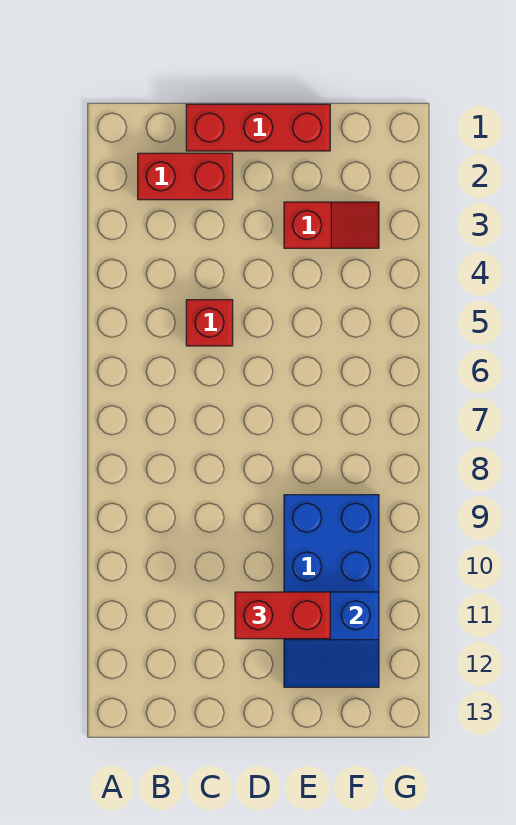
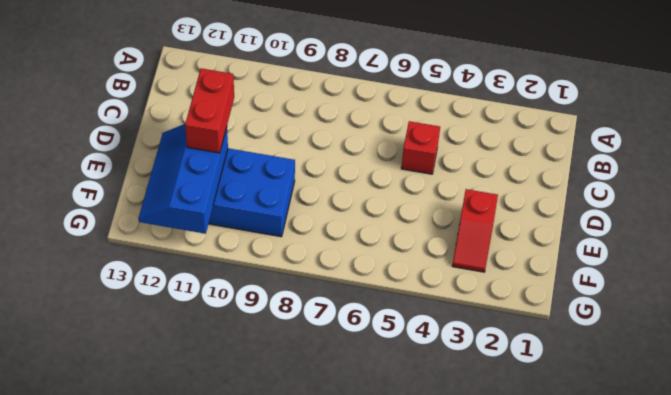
red 1x2 brick [138,153,233,200] -> none
red 1x3 brick [186,104,330,151] -> none
blue 2x2 slope [284,592,379,687] -> blue 2x3 slope [138,124,228,234]

